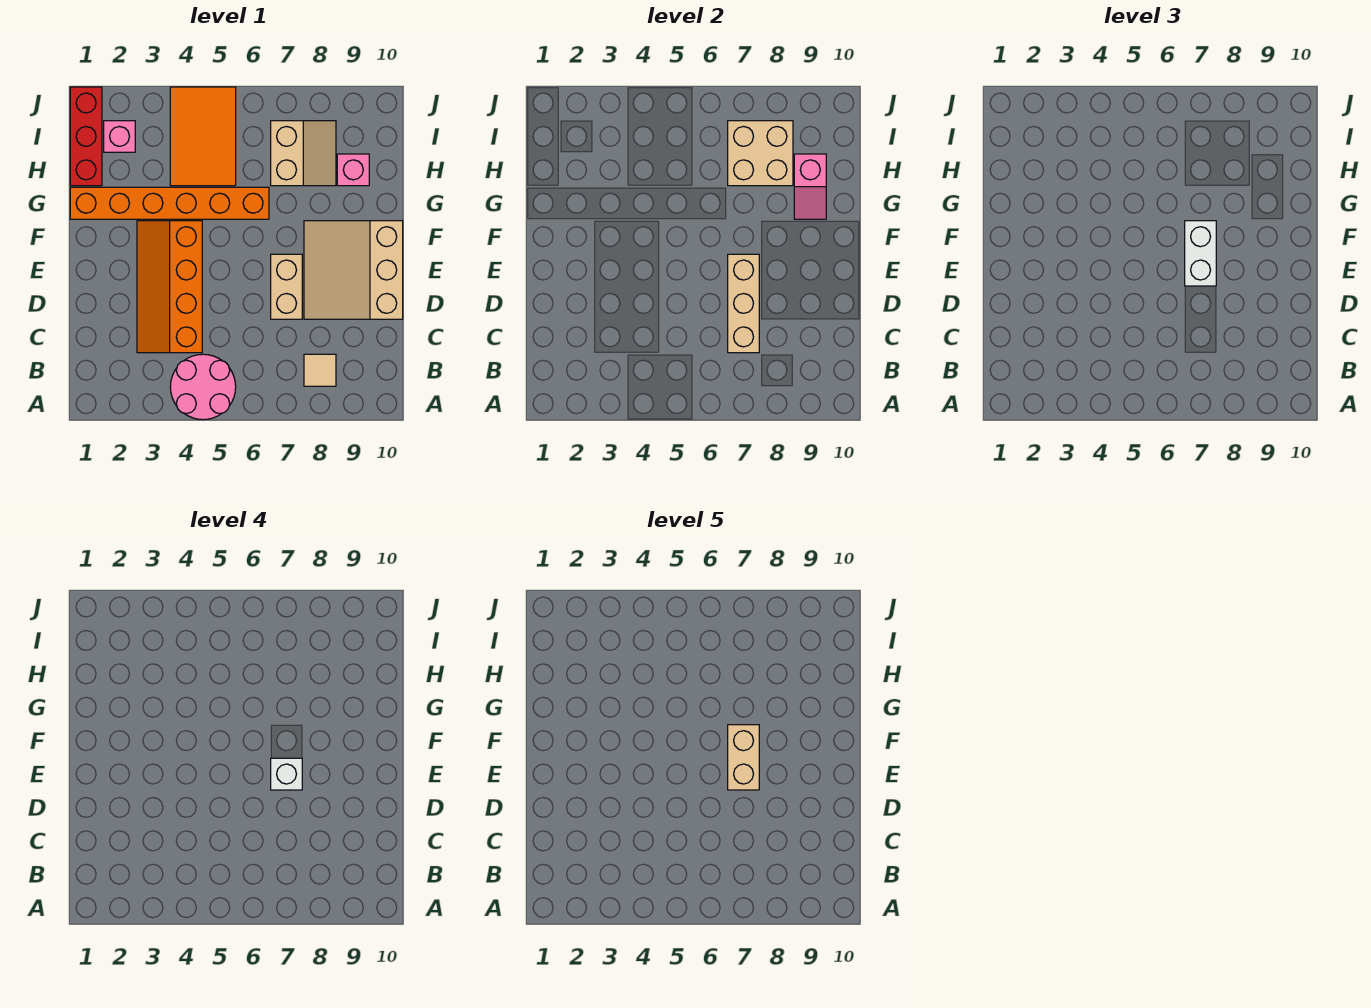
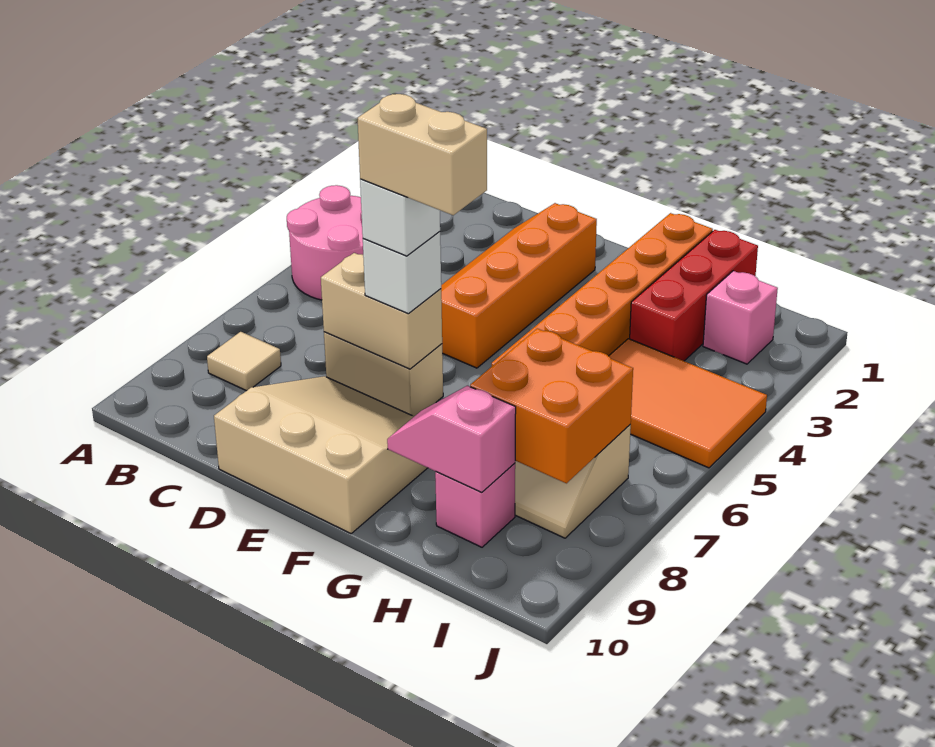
orange 2x4 slope [137,221,202,353] -> orange 2x4 slope turned to [441,203,597,368]
tan 1x3 brick [728,254,759,353] -> tan 1x2 brick [321,253,442,369]
white 1x2 brick [1185,221,1216,286] -> white 1x1 brick [363,232,441,314]
red 1x3 brick [70,87,102,186] -> red 1x3 brick turned to [630,230,758,361]
tan 2x2 brick [728,121,793,186] -> orange 2x2 brick [470,328,633,483]

